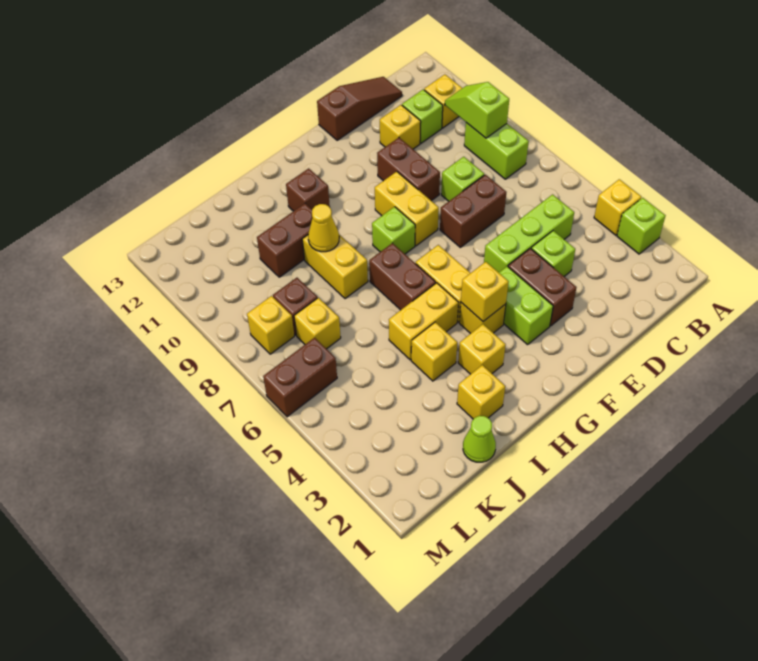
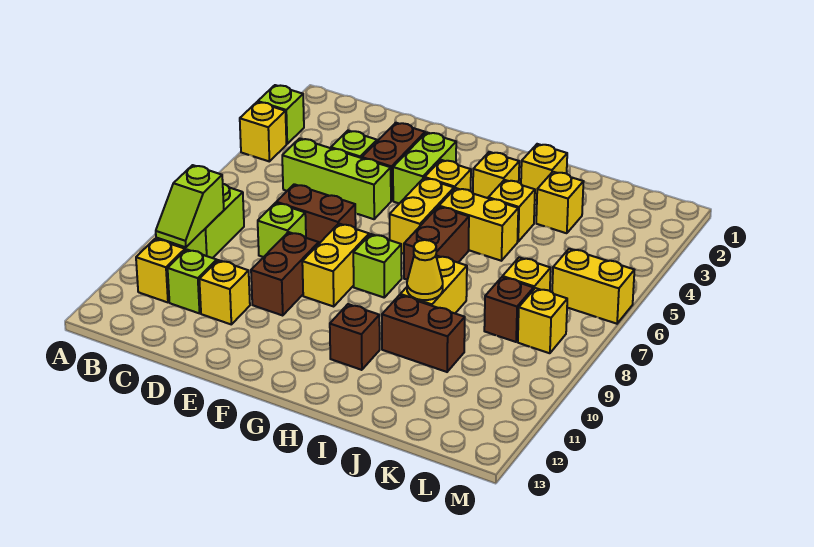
brown 1x3 slope [317,77,402,140] -> none
yellow 1x1 brick [461,262,509,321] -> yellow 1x1 brick moved to [536,172,584,233]
lime 1x1 cone [463,416,496,462] -> none
brown 1x2 brick [263,338,337,417] -> yellow 1x2 brick [552,249,634,324]

